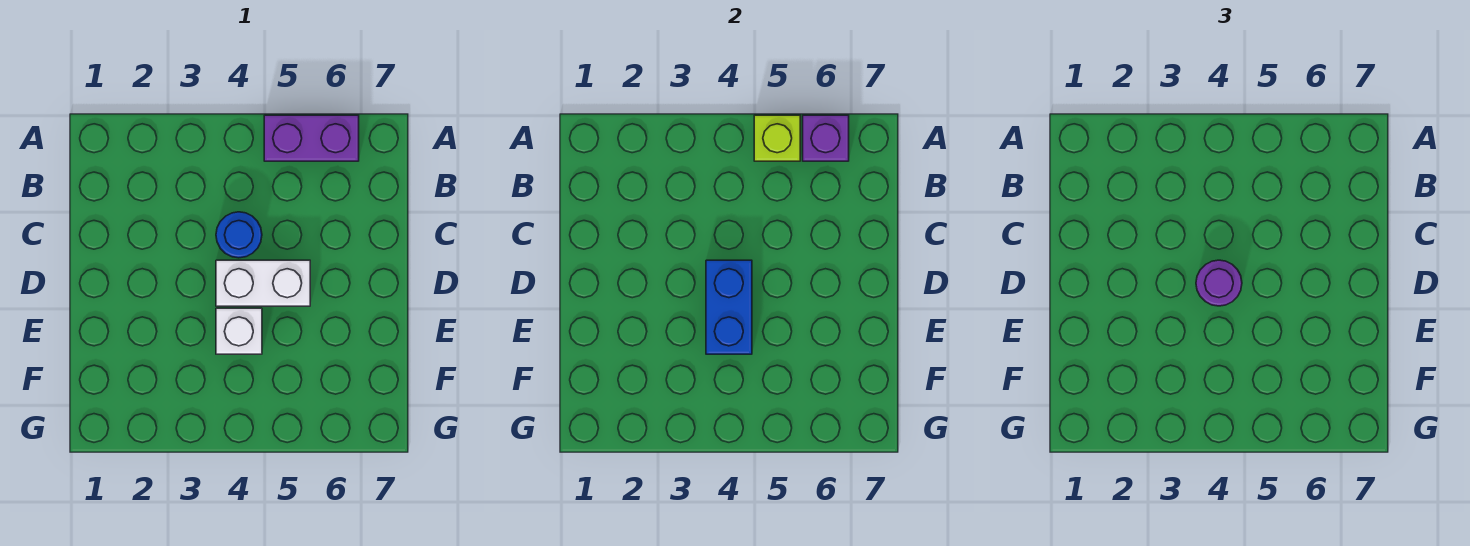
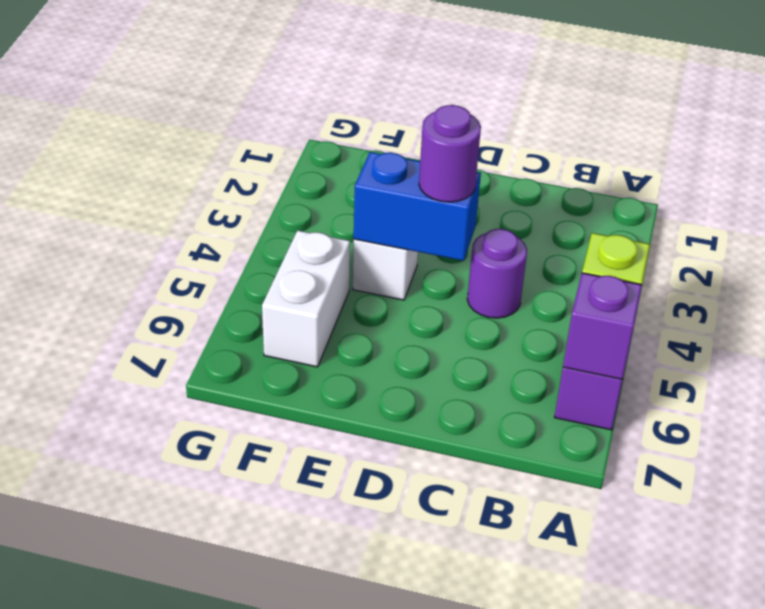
blue 1x1 round brick [216,212,262,258] -> purple 1x1 round brick [467,229,527,318]
white 1x2 brick [216,260,310,306] -> white 1x2 brick moved to [262,230,350,367]

